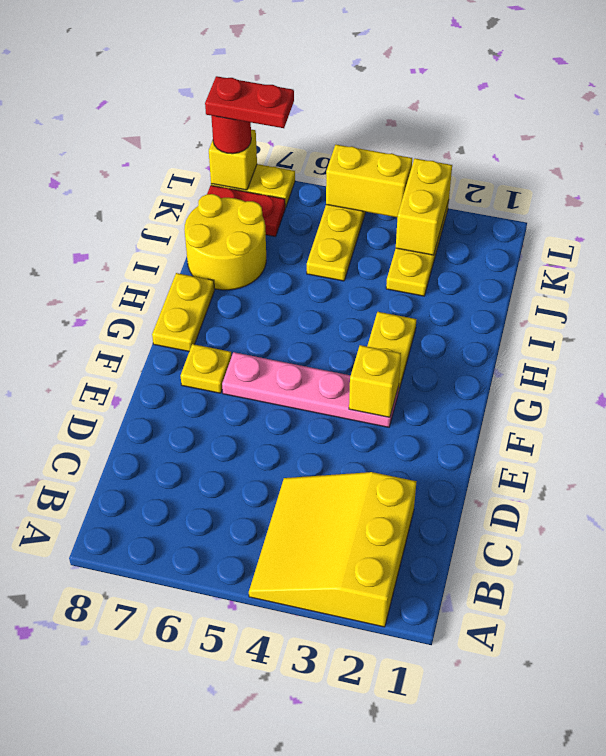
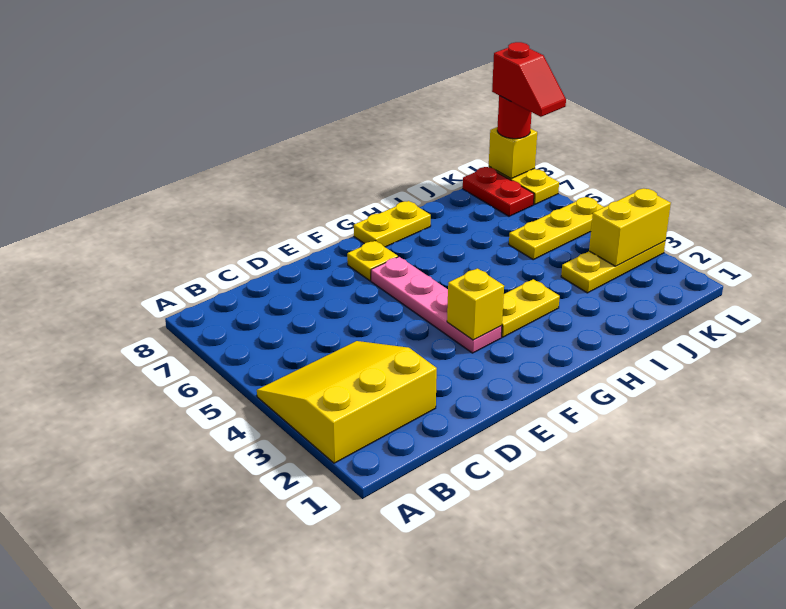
yellow 2x2 round brick [184,194,266,290] -> none
yellow 1x2 brick [326,145,412,217] -> none
red 1x2 plate [205,76,294,128] -> red 1x2 slope [492,42,566,117]

